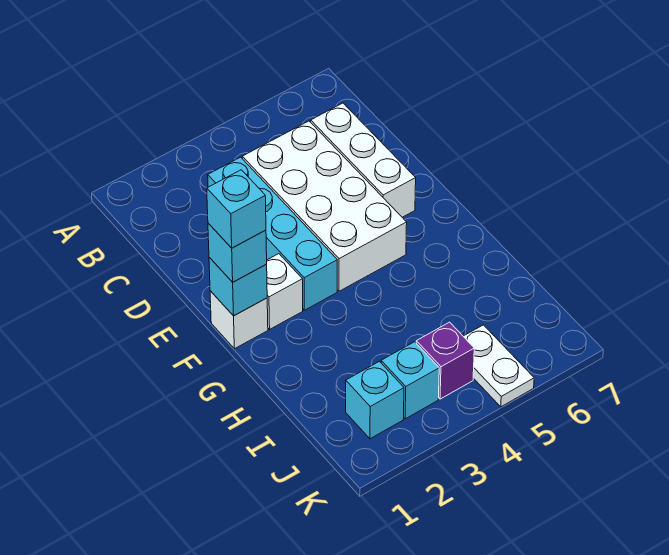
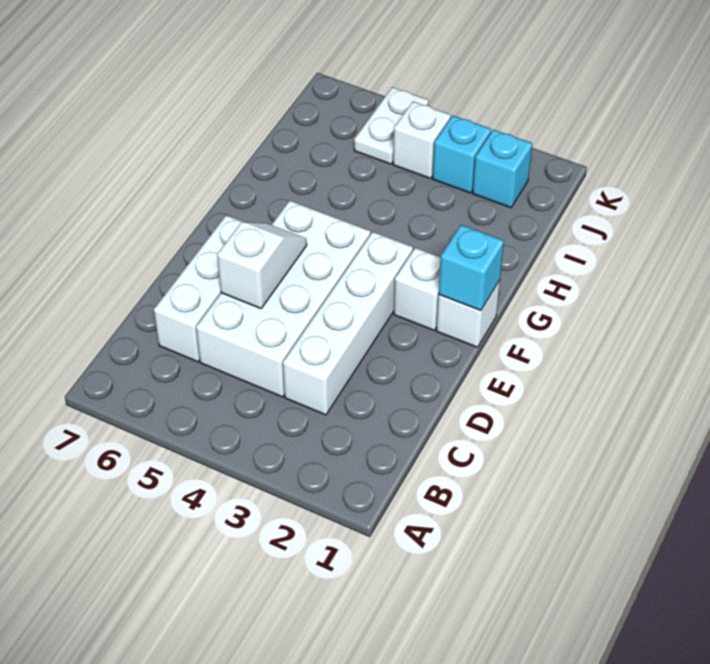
cyan 1x4 brick [208,157,337,310] -> white 1x4 brick [283,232,413,415]
none -> white 1x2 slope [217,222,307,309]
cyan 1x1 brick [208,223,267,282] -> none
cyan 1x1 brick [207,170,266,248] -> none
purple 1x1 brick [416,322,474,399] -> white 1x1 brick [393,102,451,179]

